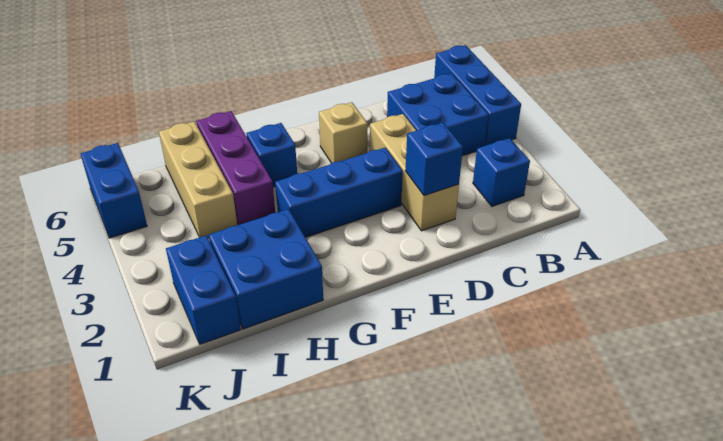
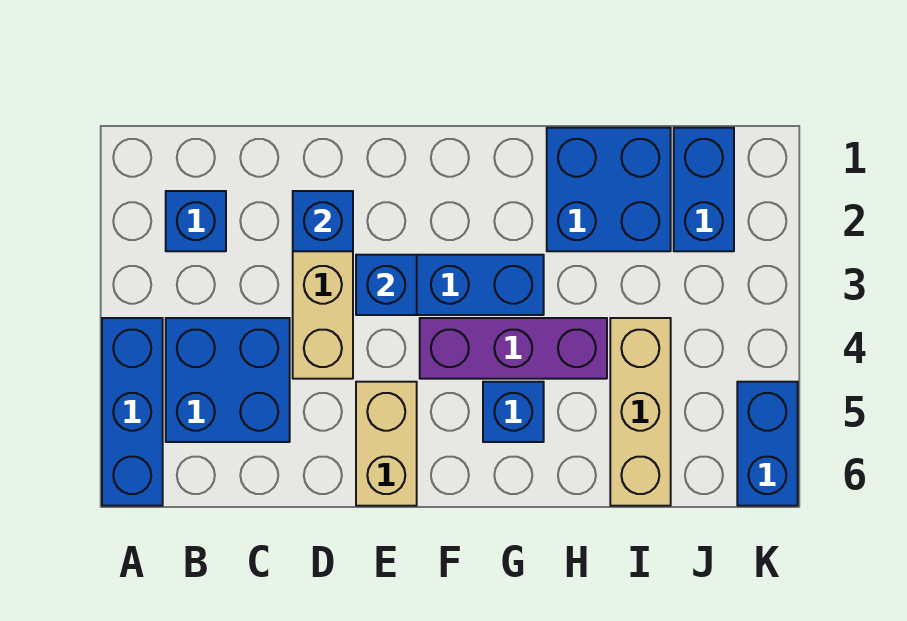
none -> blue 1x1 brick [356,255,417,315]
tan 1x1 brick [319,102,368,163] -> tan 1x2 brick [356,382,417,506]
purple 1x3 brick [197,111,275,225] -> purple 1x3 brick turned to [420,318,607,379]

